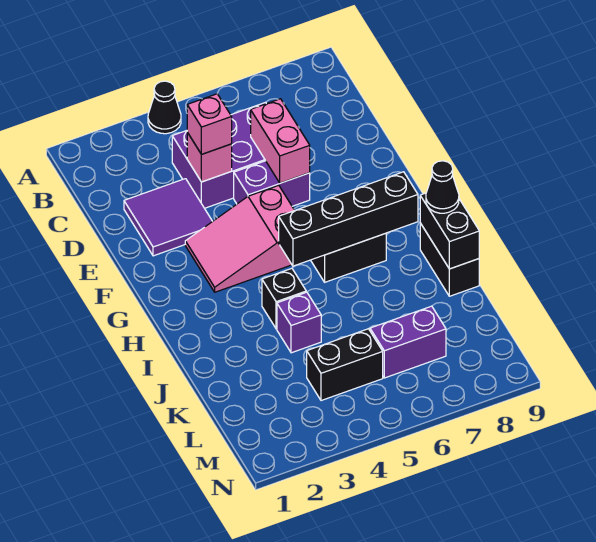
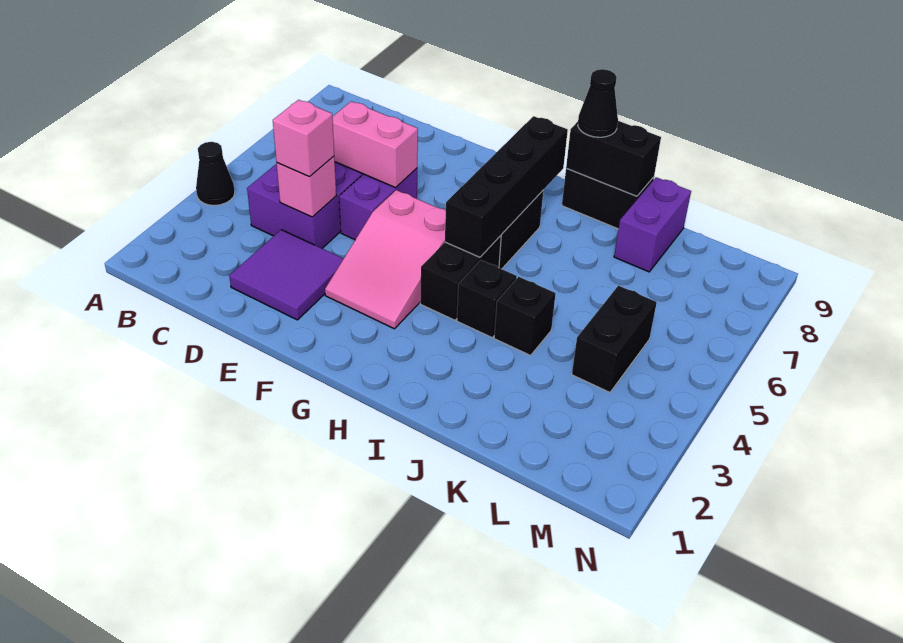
none -> black 1x2 brick [420,236,501,320]
purple 1x1 brick [277,292,321,353] -> black 1x1 brick [494,277,556,355]
purple 1x2 brick [370,306,446,378] -> purple 1x2 brick moved to [614,177,691,272]

